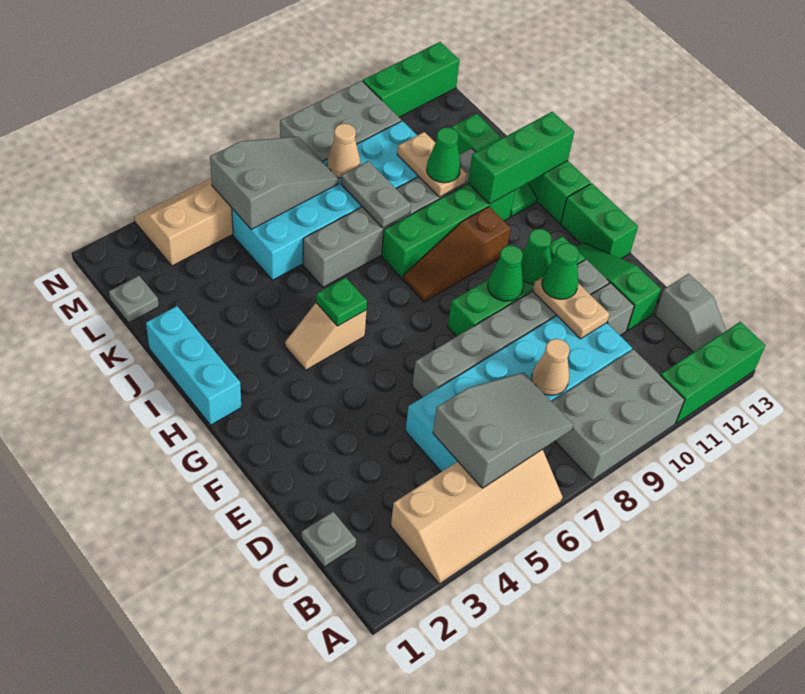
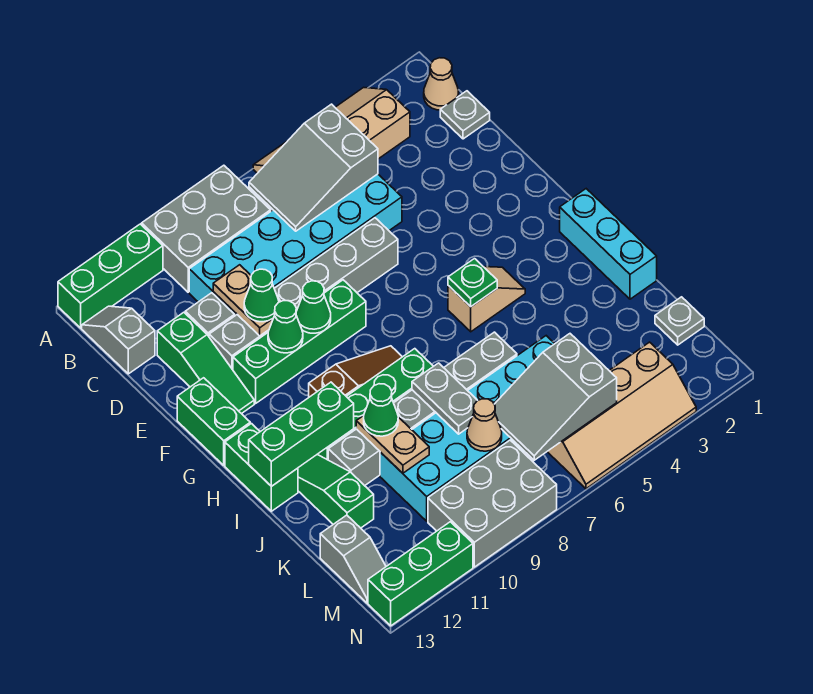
tan 1x1 cone [532,339,569,395] -> tan 1x1 cone moved to [424,58,459,110]
none -> grey 1x2 slope [320,515,386,603]

